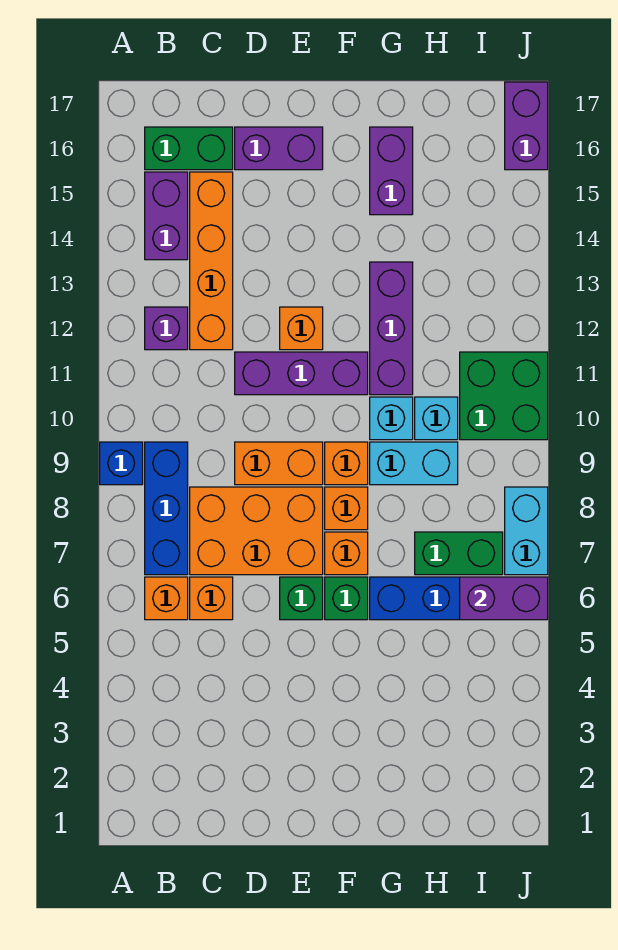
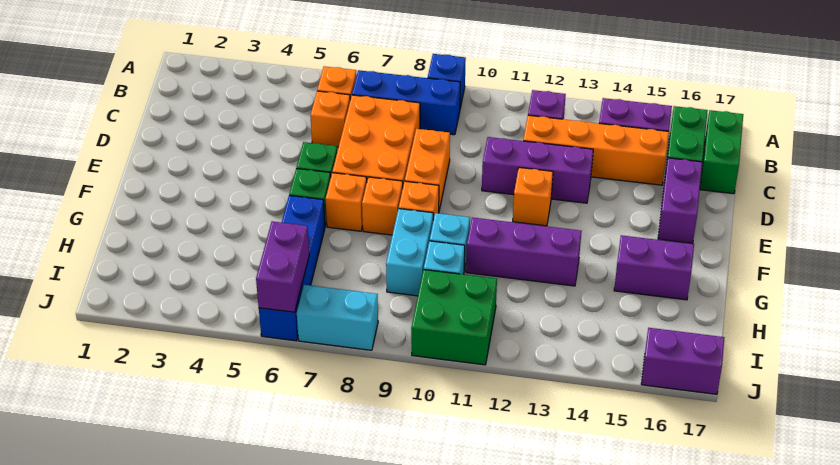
purple 1x3 brick [235,352,368,395] -> purple 1x3 brick turned to [482,137,593,203]
green 1x2 brick [415,532,503,575] -> green 1x2 brick moved to [700,110,743,194]

